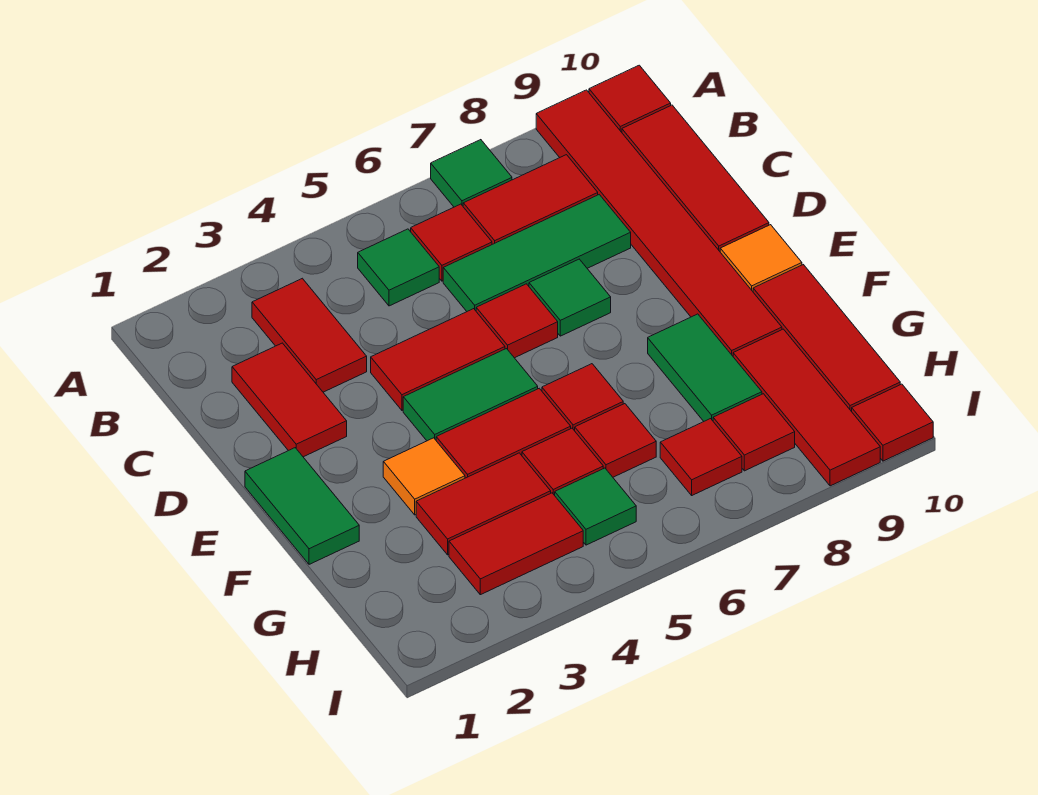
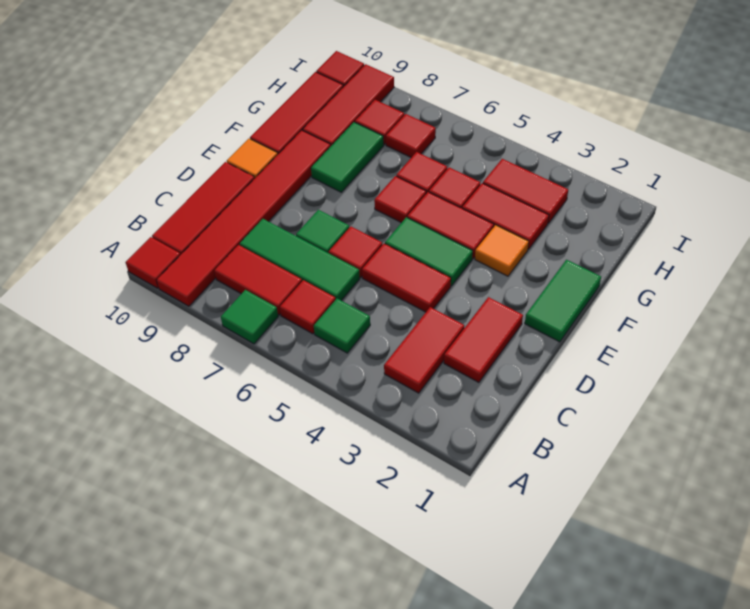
green 1x1 tile [555,468,636,545] -> none

